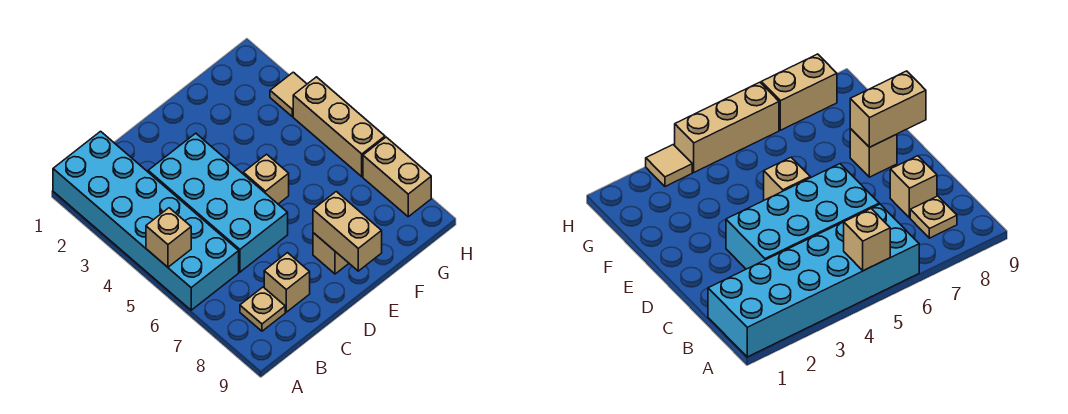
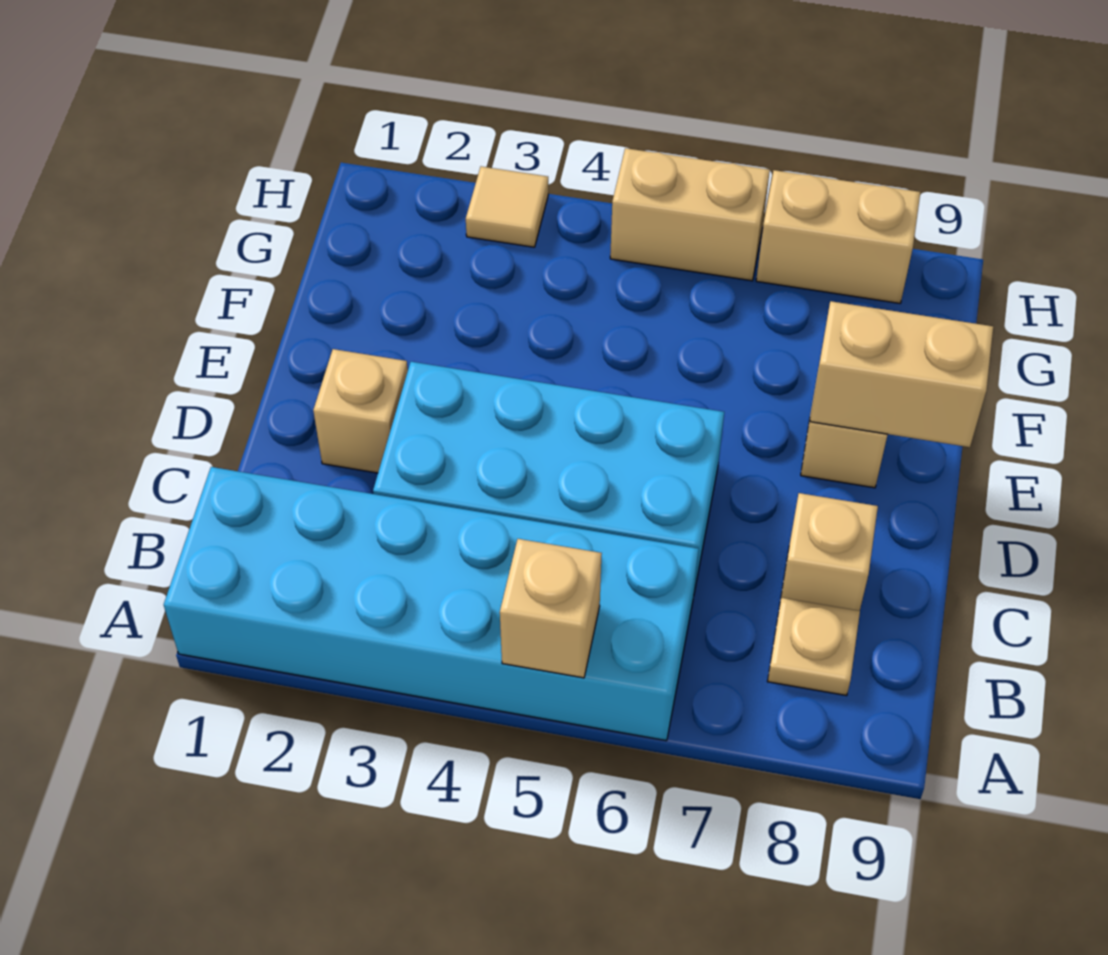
tan 1x1 brick [243,154,289,204] -> tan 1x1 brick moved to [313,349,408,473]
tan 1x3 brick [293,77,385,177] -> tan 1x2 brick [610,148,770,281]

